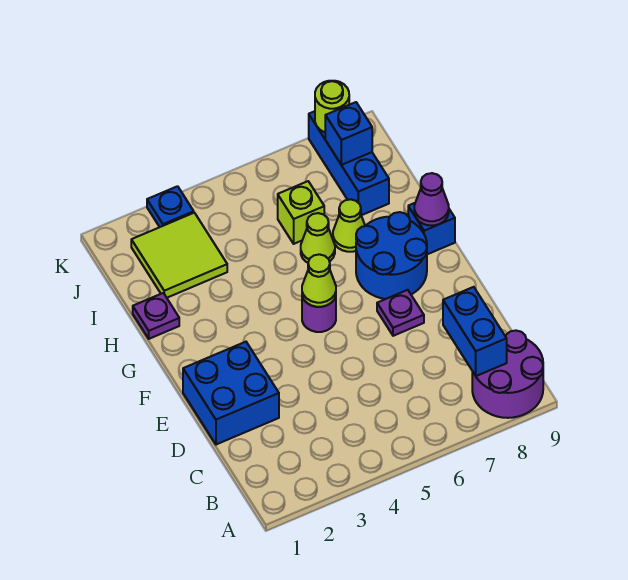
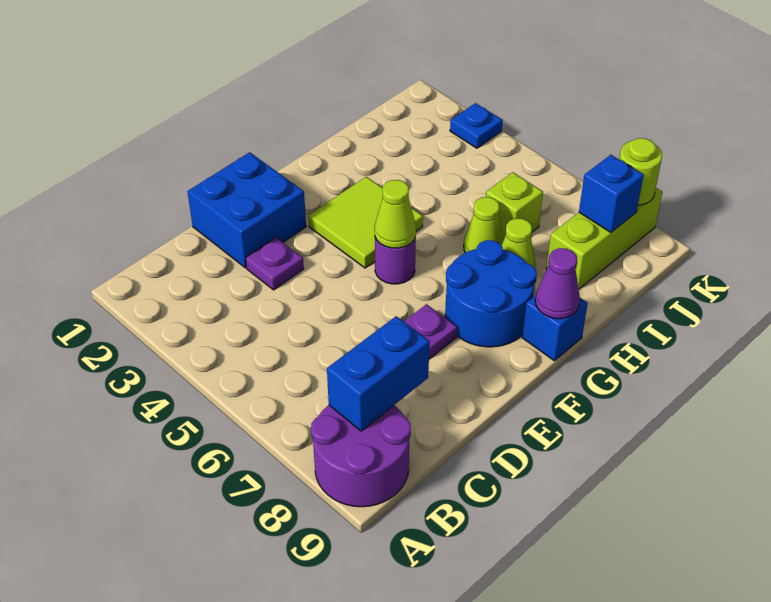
purple 1x1 plate [133,293,179,339] -> purple 1x1 plate moved to [246,238,304,290]
lime 2x2 tile [131,213,227,298] -> lime 2x2 tile moved to [308,177,423,268]
blue 1x3 brick [309,111,389,215] -> lime 1x3 brick [546,188,663,289]

